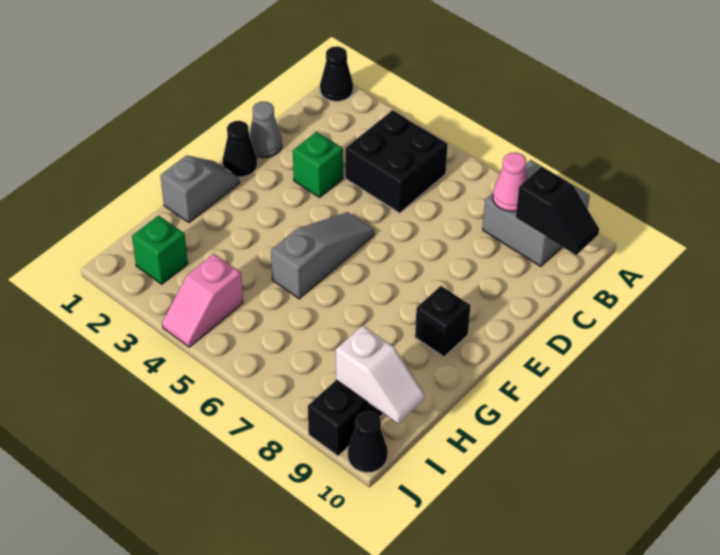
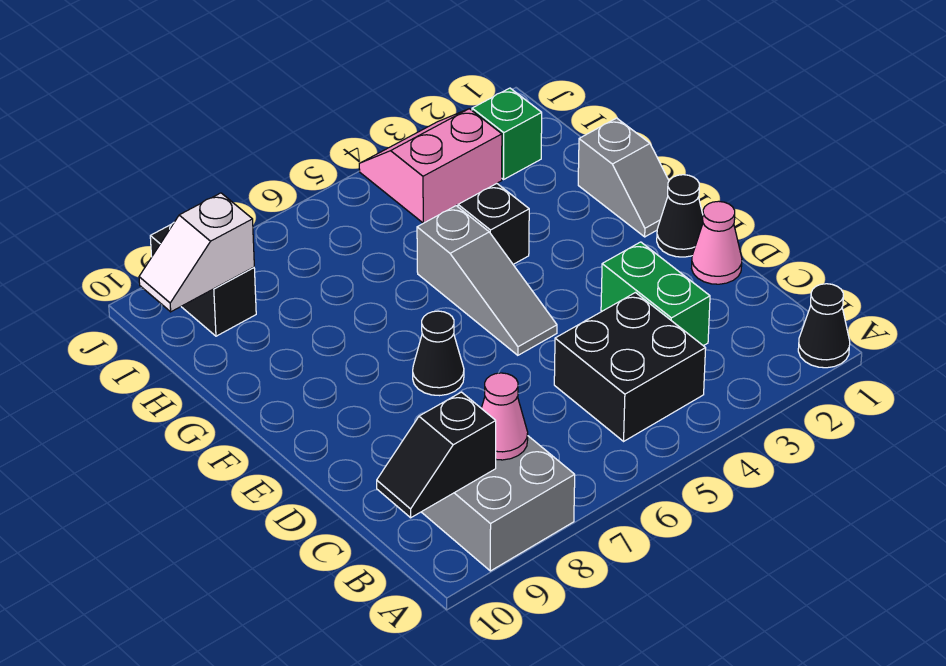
grey 1x1 cone [249,102,282,158] -> pink 1x1 cone [692,201,742,284]
green 1x1 brick [293,132,343,197] -> green 1x2 brick [601,242,710,346]
black 1x1 brick [415,286,471,357] -> black 1x1 brick moved to [458,184,529,264]
pink 1x2 slope [162,254,243,347] -> pink 2x2 slope [359,109,502,223]
black 1x1 cone [348,411,388,472] -> black 1x1 cone moved to [413,311,464,396]

